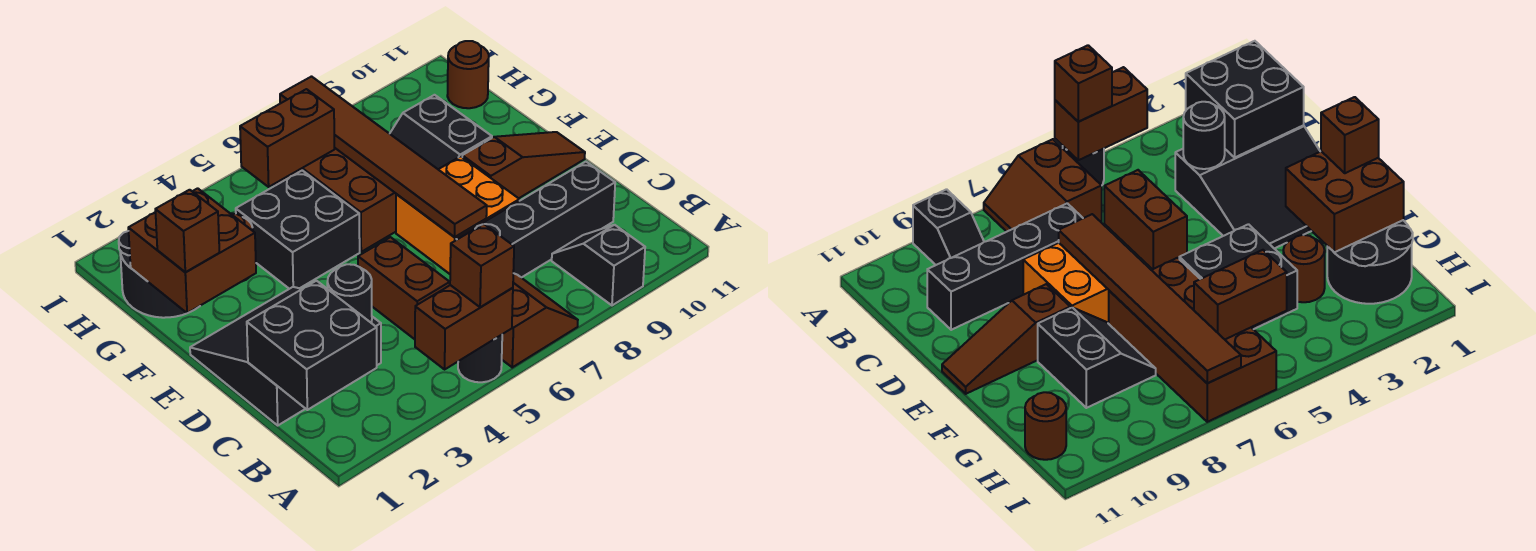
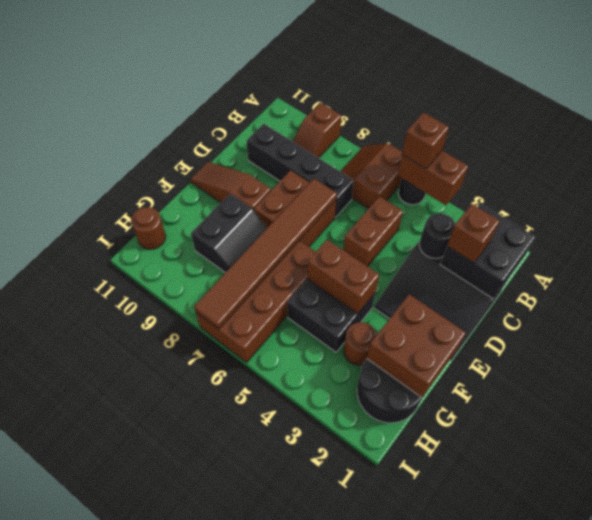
black 1x2 slope [552,225,645,305] -> brown 1x2 slope [293,103,341,158]
orange 2x2 brick [396,156,519,274] -> brown 2x2 brick [254,170,336,247]
brown 1x1 brick [155,190,219,272] -> brown 1x1 brick moved to [447,204,500,263]
brown 1x2 brick [240,89,334,187] -> brown 1x2 brick moved to [307,240,379,314]

